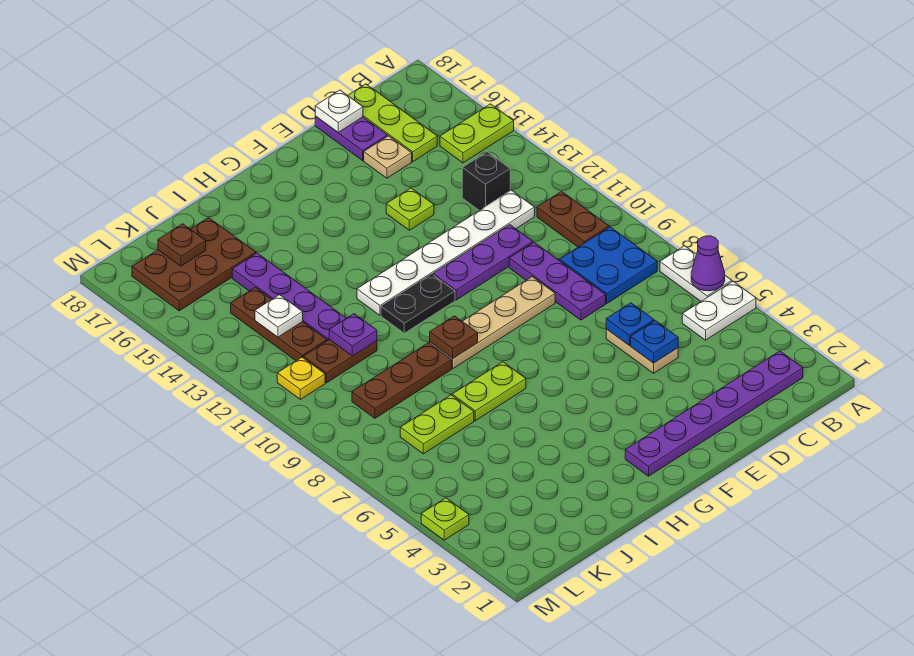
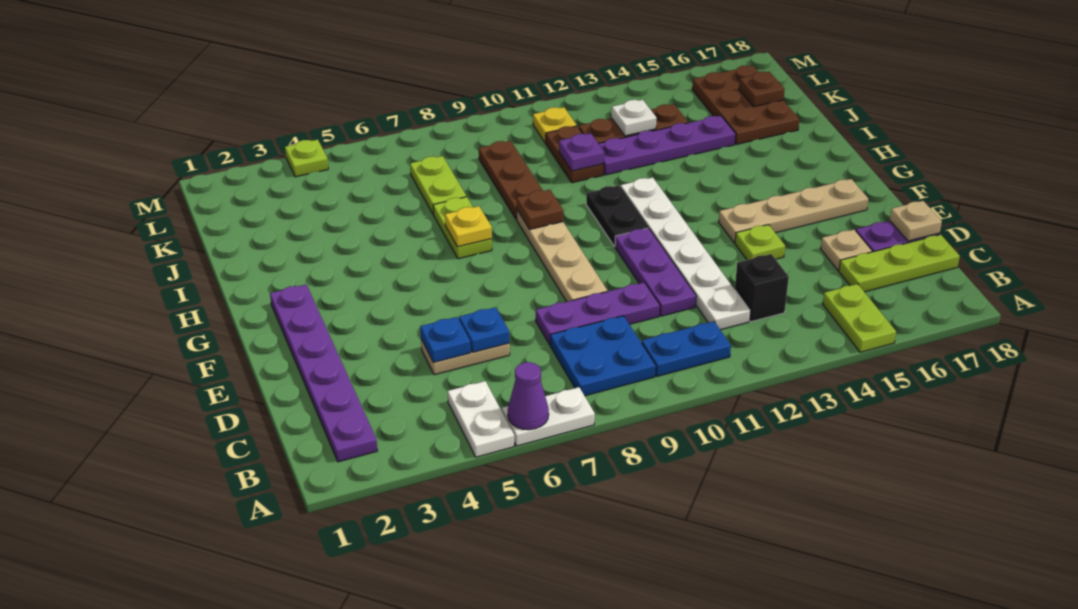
brown 1x2 plate [537,191,609,247] -> blue 1x2 plate [642,321,731,376]
white 1x1 plate [315,90,363,133] -> tan 1x1 plate [890,201,942,241]
none -> tan 1x4 plate [719,179,868,243]
none -> yellow 1x1 plate [445,206,492,247]

